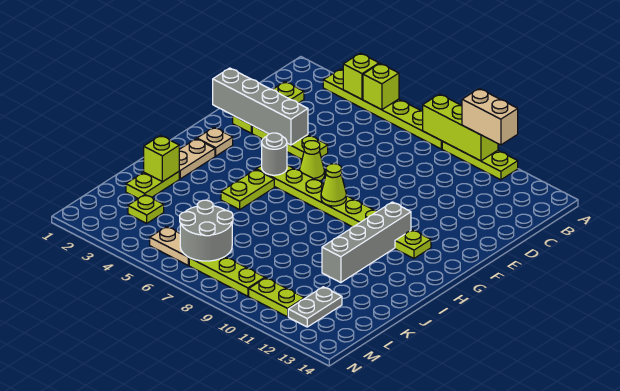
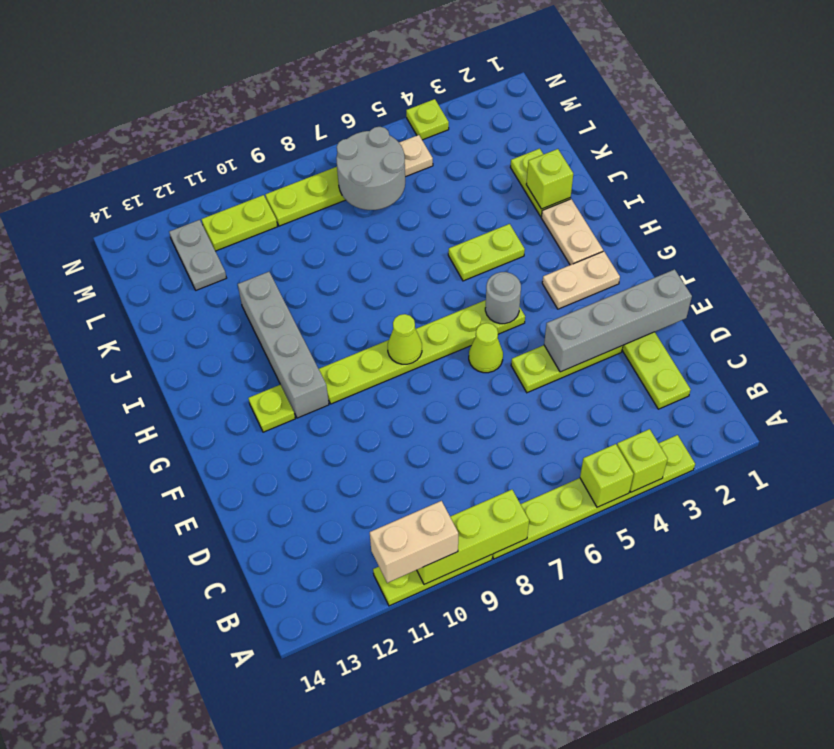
tan 1x1 plate [197,127,233,156] -> tan 1x2 plate [542,251,620,309]
lime 1x2 plate [221,169,274,210] -> lime 1x2 plate turned to [448,224,525,281]
lime 1x1 plate [128,195,164,223] -> lime 1x1 plate moved to [406,99,449,140]

